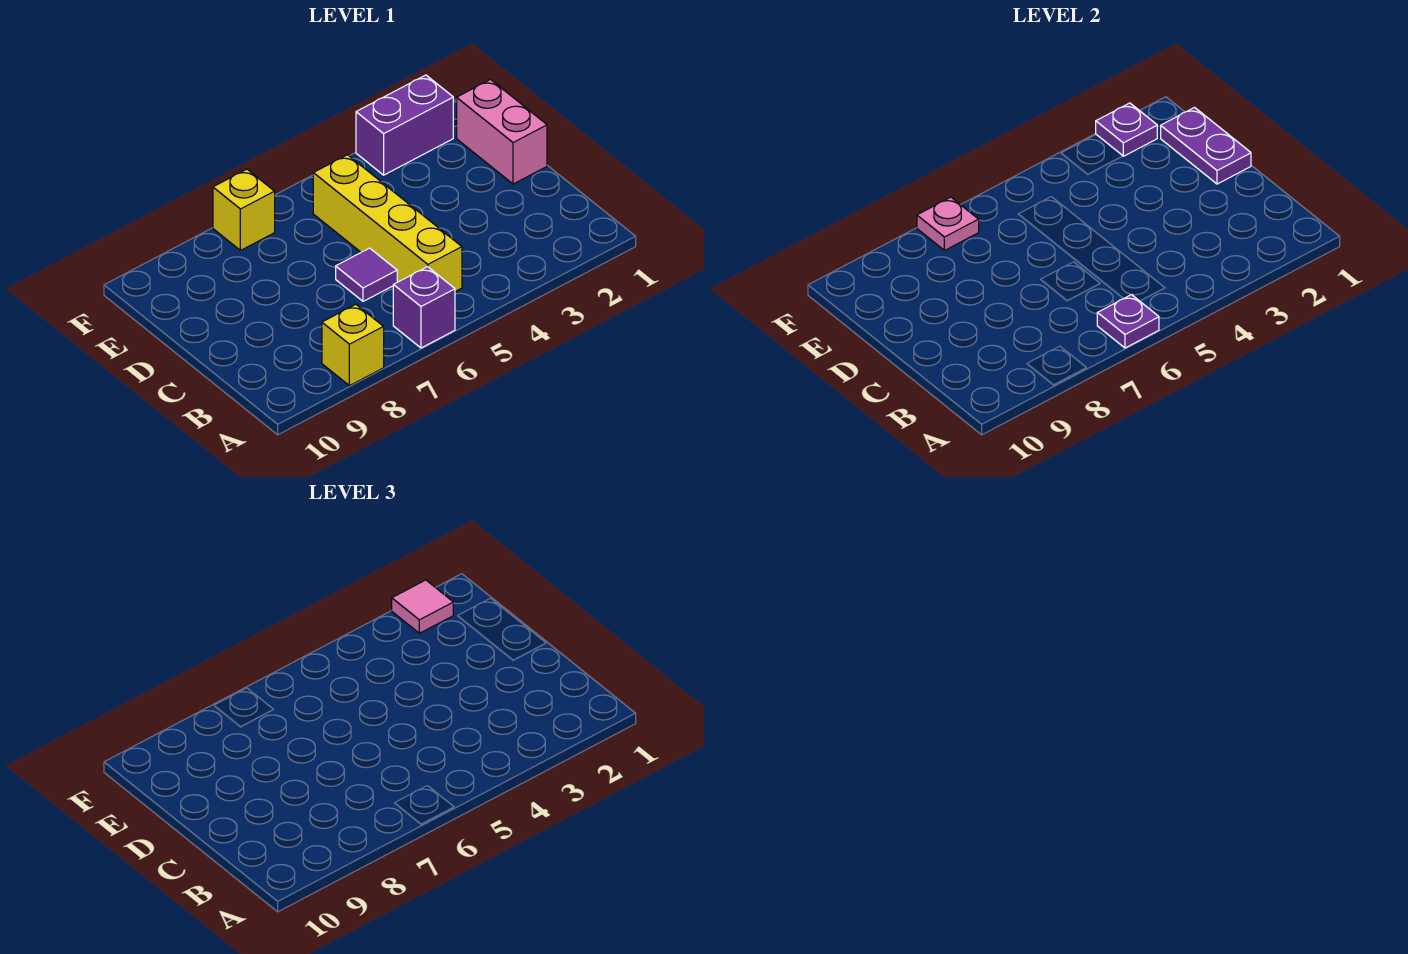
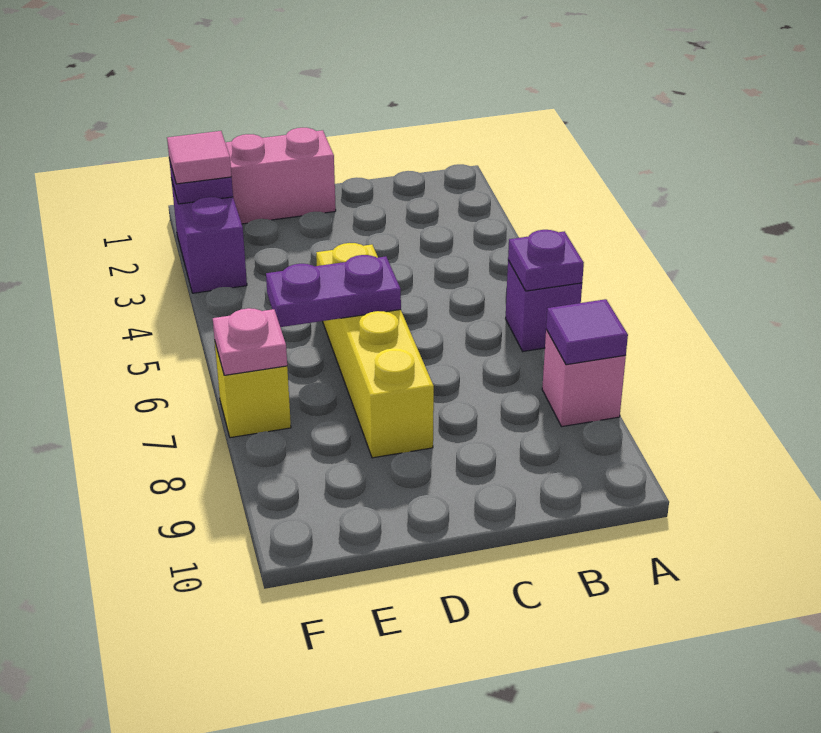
yellow 1x1 brick [322,304,384,386] -> pink 1x1 brick [542,330,626,427]
yellow 1x4 brick [313,155,462,292] -> yellow 1x4 brick turned to [316,243,434,458]
purple 1x1 tile [336,248,397,301] -> purple 1x1 tile moved to [546,299,628,365]
purple 1x2 plate [1161,108,1251,184] -> purple 1x2 plate moved to [266,255,401,327]

